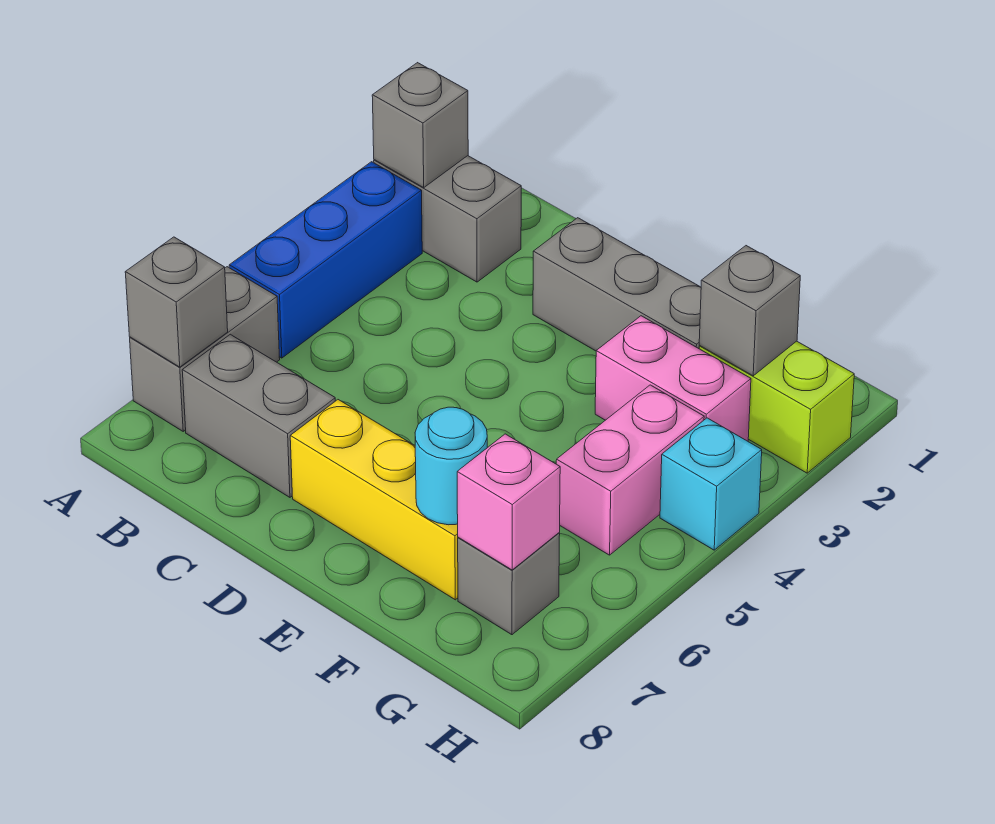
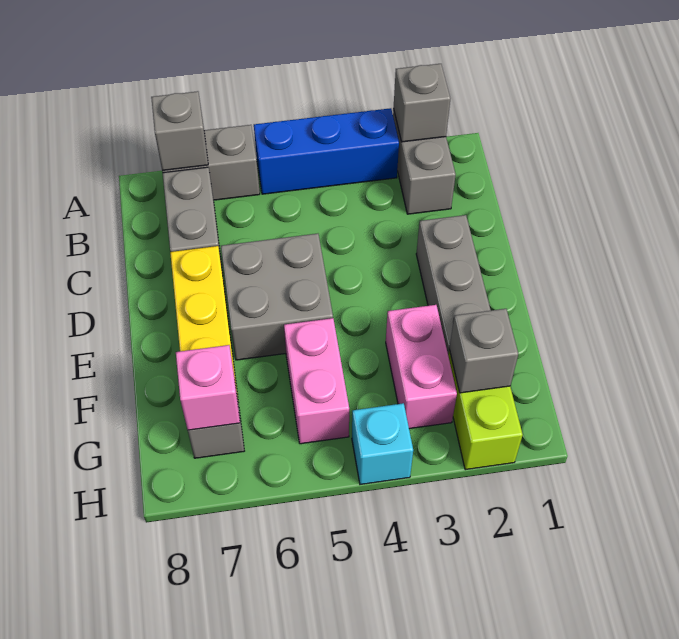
none -> grey 2x2 brick [221,234,333,360]
cyan 1x1 round brick [415,407,487,525] -> none
pink 1x2 brick [556,385,704,555] -> pink 1x2 brick turned to [284,318,349,444]

